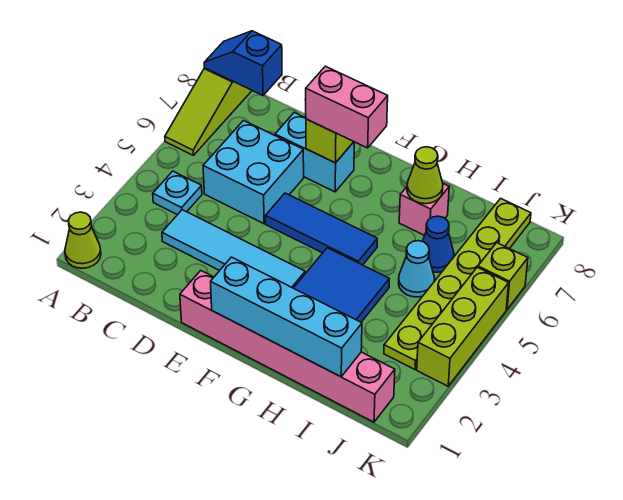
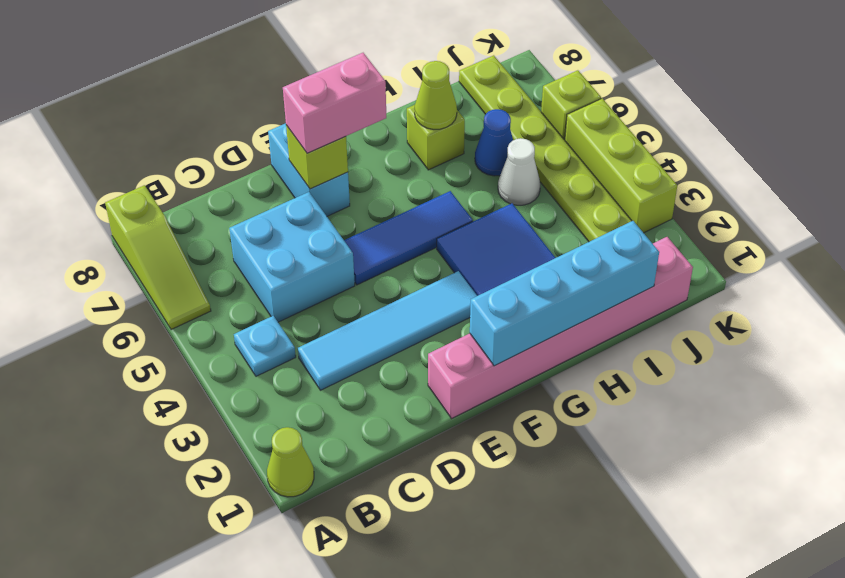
blue 1x2 slope [204,31,282,96] -> none
cyan 1x2 brick [275,113,354,192] -> cyan 1x2 brick turned to [268,123,350,216]
pink 1x1 brick [399,184,449,236] -> lime 1x1 brick [407,105,465,170]
cyan 1x1 cone [399,241,435,297] -> white 1x1 cone [498,138,540,205]

